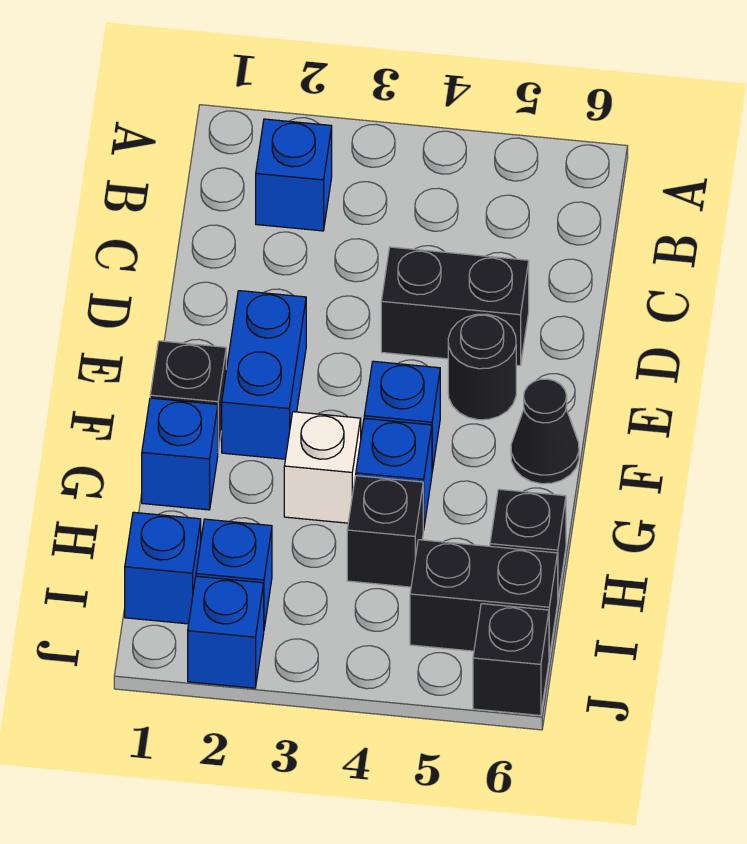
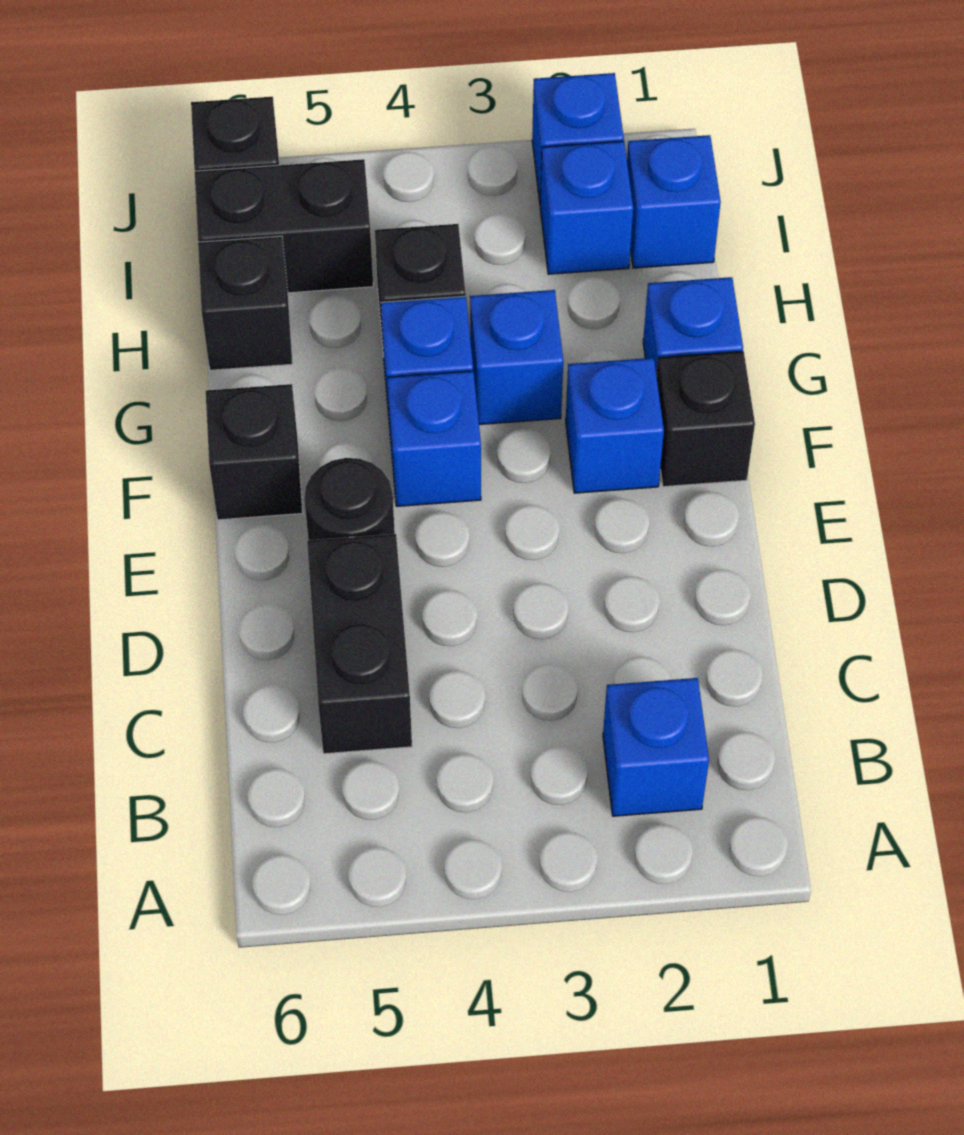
black 1x2 brick [381,247,529,366] -> black 1x2 brick turned to [307,534,412,754]
blue 1x2 brick [222,291,306,459] -> blue 1x1 brick [566,358,664,493]
black 1x1 cone [511,379,579,484] -> black 1x1 brick [206,384,303,520]
white 1x1 brick [284,412,361,523] -> blue 1x1 brick [470,290,563,425]

